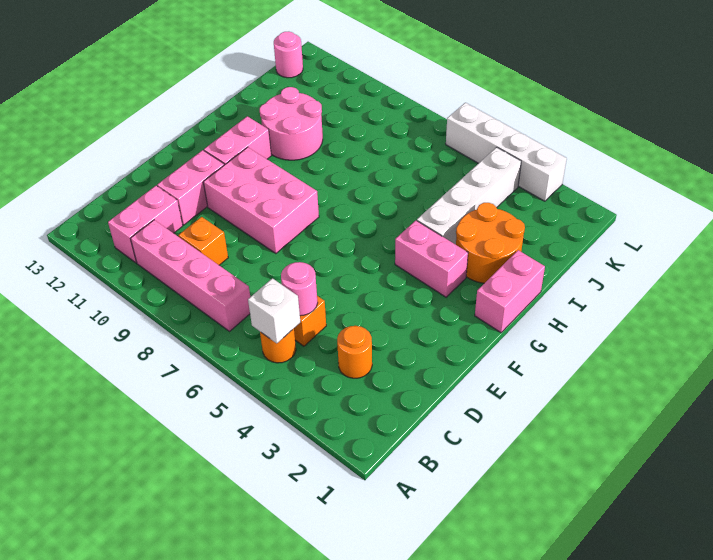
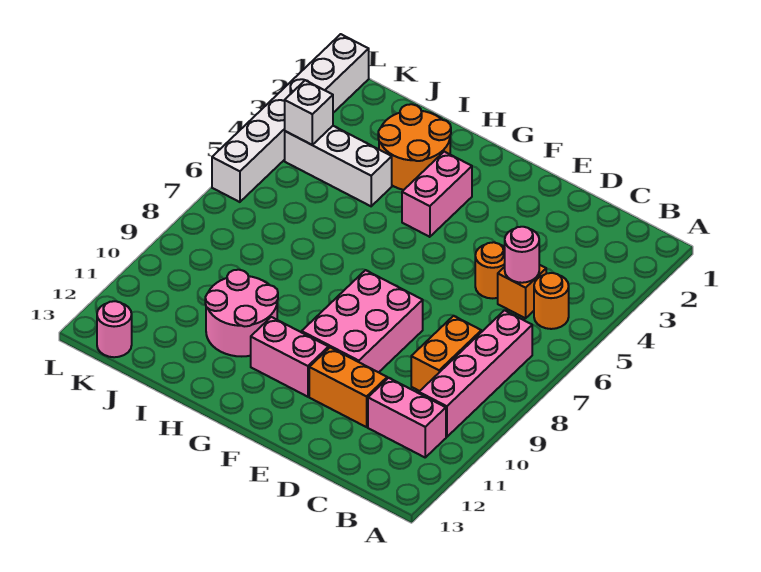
white 1x1 brick [248,278,300,343] -> white 1x1 brick moved to [285,80,333,145]
orange 1x1 round brick [337,326,372,378] -> orange 1x1 round brick moved to [475,242,505,298]
orange 1x1 brick [179,217,228,265] -> orange 1x2 brick [411,316,481,391]
pink 1x2 brick [157,150,224,225] -> orange 1x2 brick [309,348,387,427]
pink 1x2 brick [475,250,545,333] -> none
white 1x4 brick [417,147,521,245] -> white 1x3 brick [285,126,392,206]
white 1x4 brick [446,103,567,201] -> white 1x6 brick [212,34,369,202]

